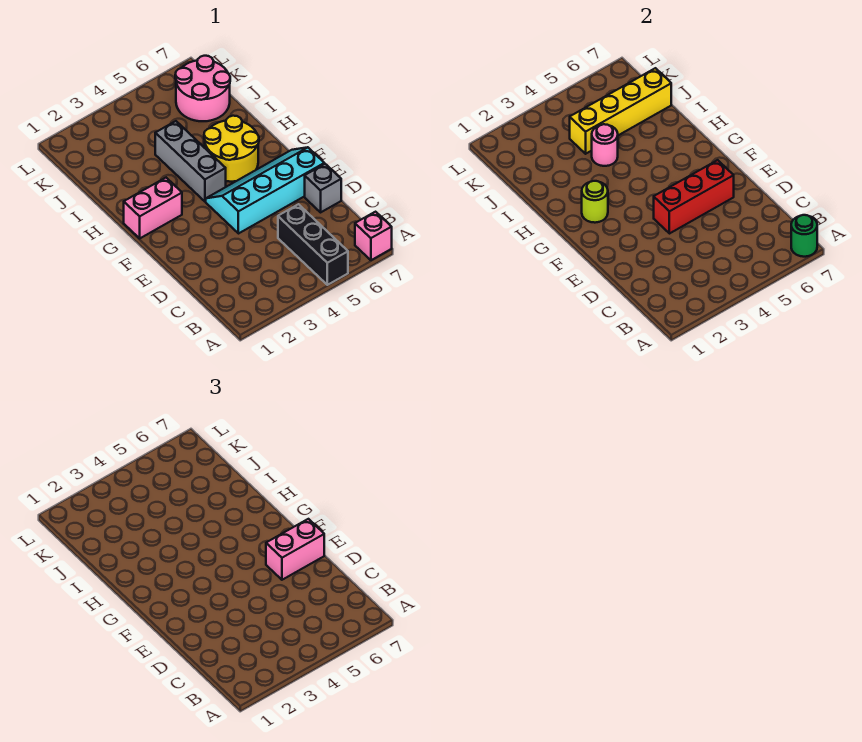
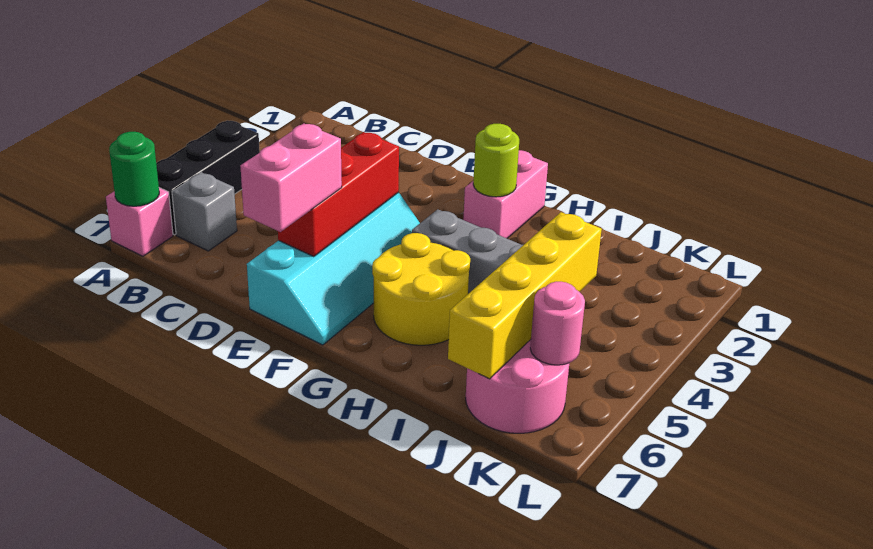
black 1x3 brick [278,204,348,285] -> black 1x3 brick turned to [156,120,260,235]
grey 1x1 brick [305,164,341,212] -> grey 1x1 brick moved to [172,173,237,251]
pink 1x1 round brick [592,124,618,166] -> pink 1x1 round brick moved to [530,282,585,365]

